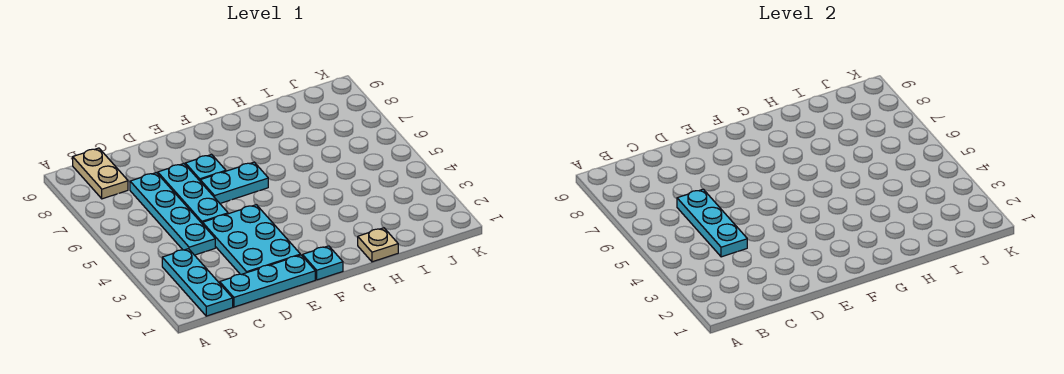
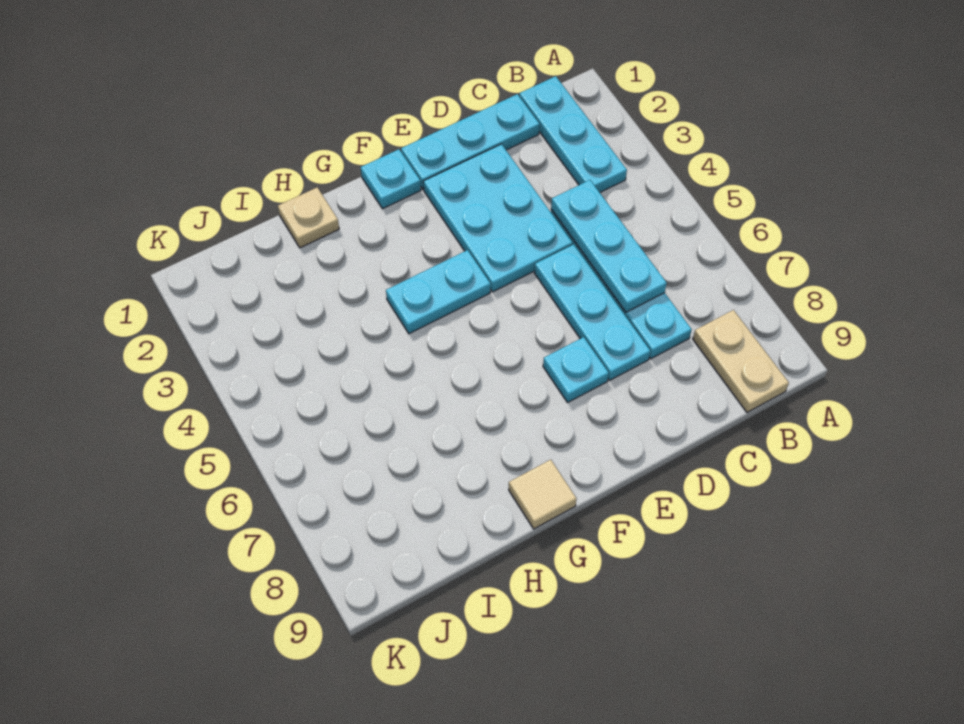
cyan 1x2 plate [200,162,268,203] -> cyan 1x2 plate moved to [386,250,491,334]
none -> tan 1x1 tile [509,460,576,529]

